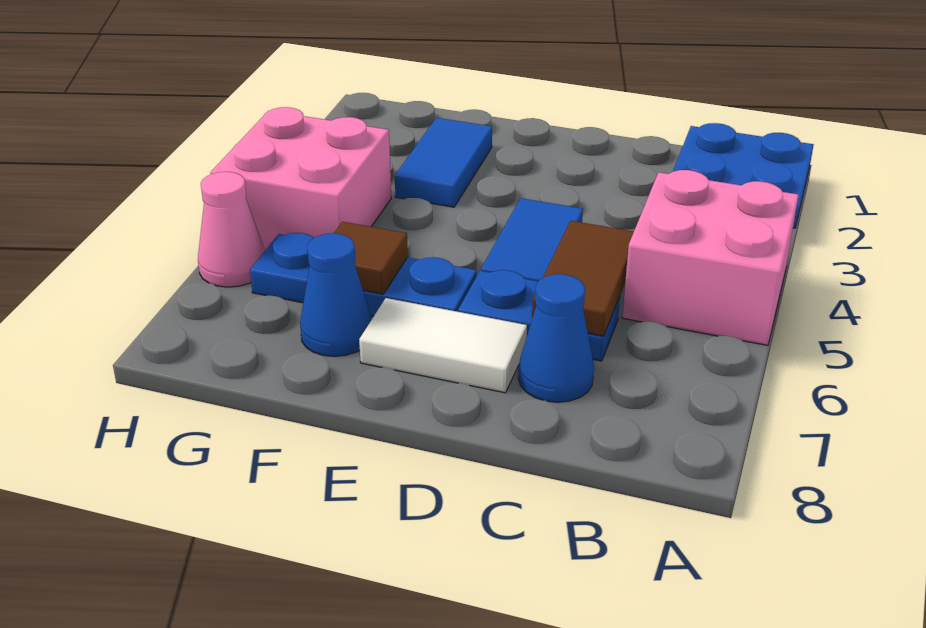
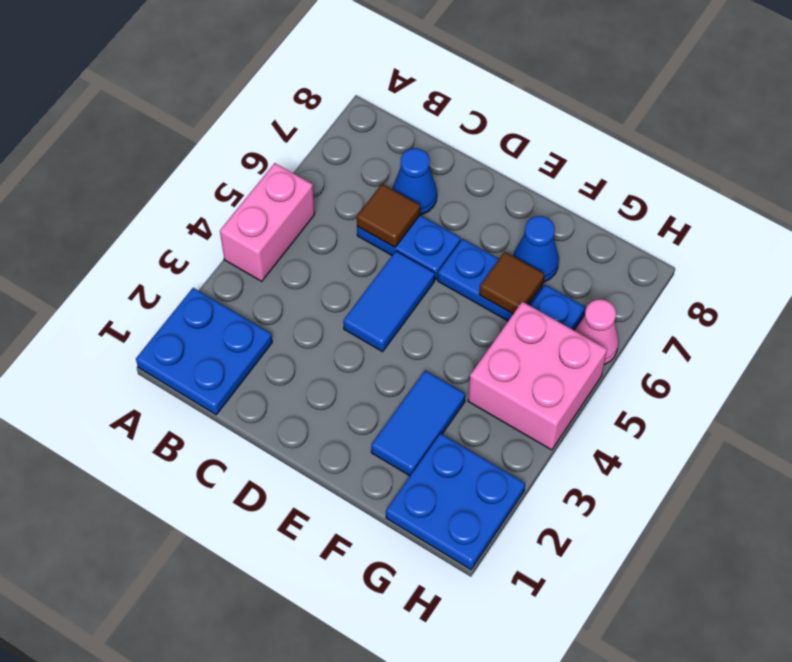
pink 2x2 brick [622,170,799,345] -> pink 1x2 brick [220,163,315,281]
brown 1x2 tile [532,221,634,336] -> brown 1x1 tile [357,184,420,247]
white 1x2 tile [359,298,527,393] -> none
none -> blue 2x2 plate [386,433,525,570]

